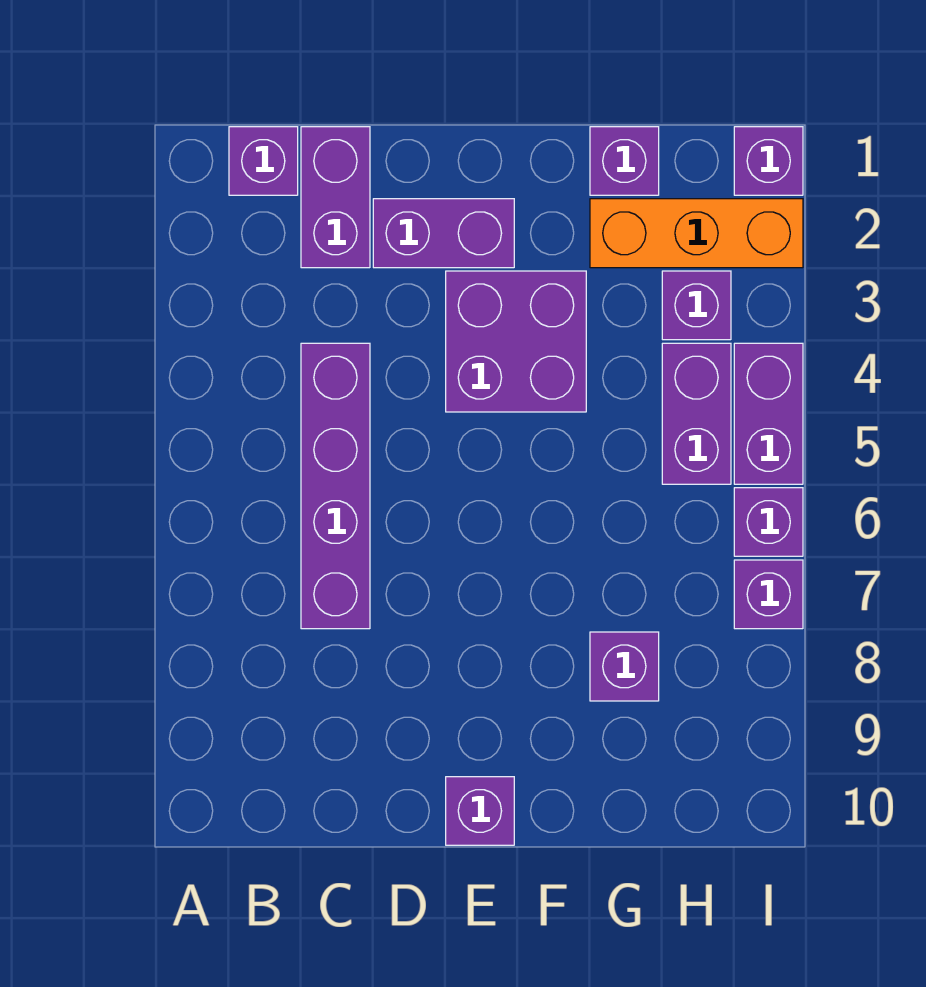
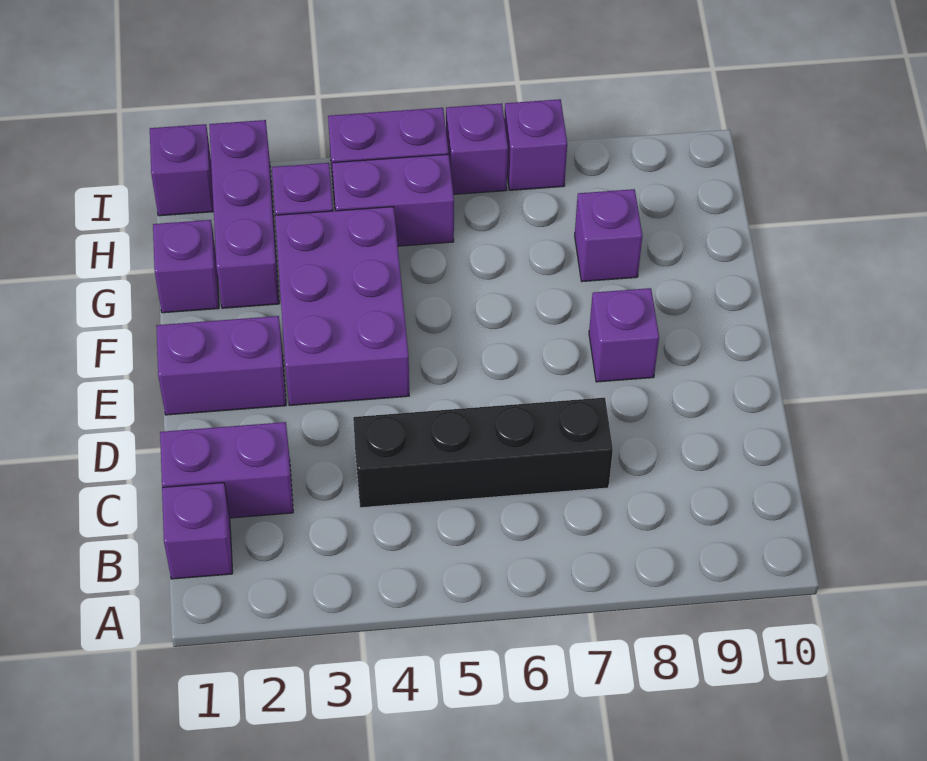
purple 1x4 brick [301,343,370,629] -> black 1x4 brick [353,398,613,508]
purple 1x2 brick [373,199,514,268] -> purple 1x2 brick turned to [156,316,286,415]
purple 2x2 brick [446,271,586,412] -> purple 2x3 brick [275,207,409,405]
purple 1x1 brick [446,777,514,845] -> purple 1x1 brick moved to [589,288,659,382]
orange 1x3 brick [590,199,803,268] -> purple 1x3 brick [209,120,279,308]

